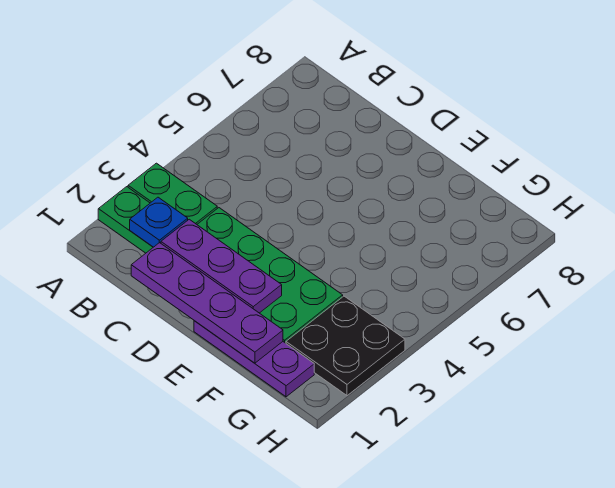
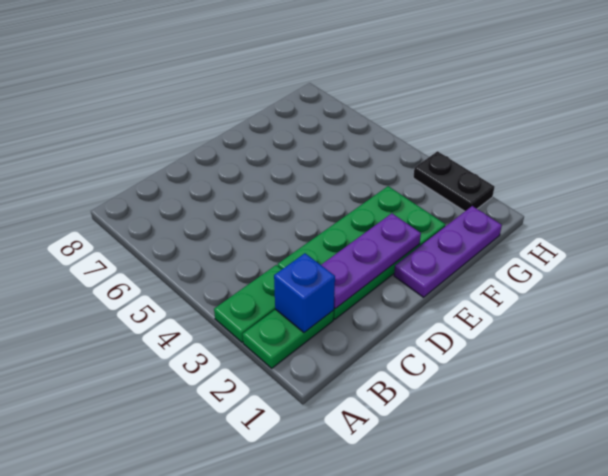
blue 1x1 plate [130,197,188,247] -> blue 1x1 brick [274,253,335,333]
purple 1x4 plate [131,243,283,363] -> none
black 2x2 plate [286,296,405,396] -> black 1x2 plate [413,151,495,211]

